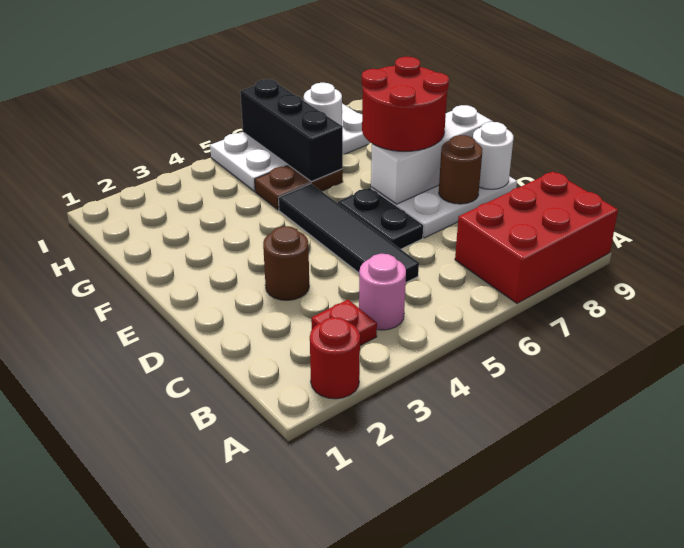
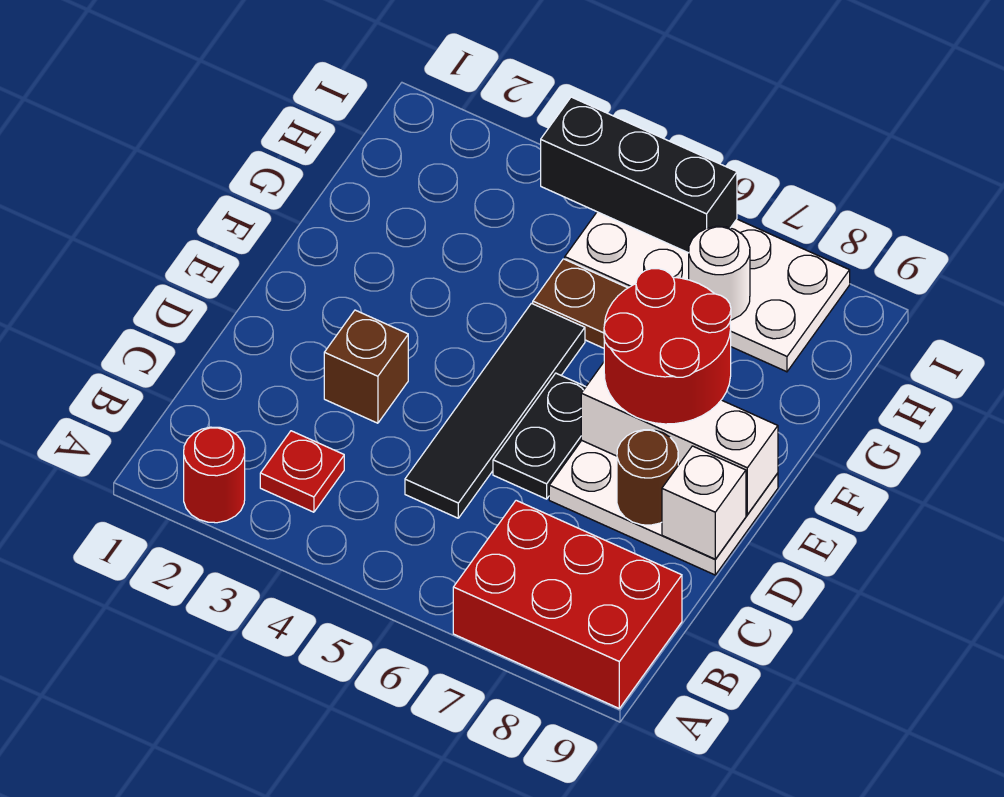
pink 1x1 round brick [359,254,406,330] -> none
brown 1x1 round brick [263,226,309,300] -> brown 1x1 brick [324,310,408,423]
white 1x1 round brick [473,122,513,189] -> white 1x1 brick [662,446,746,559]
black 1x3 brick [240,79,343,181] -> black 1x3 brick turned to [541,97,737,253]

